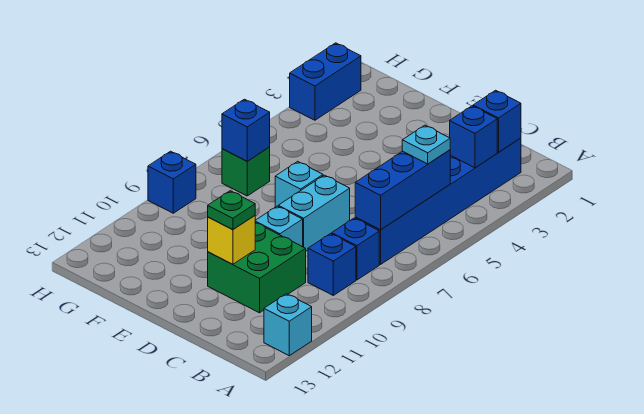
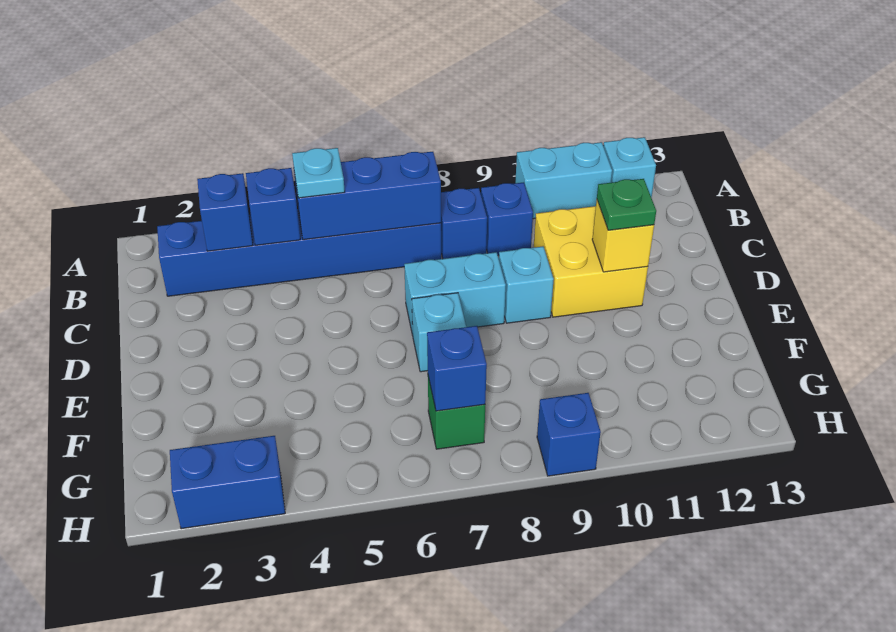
none -> cyan 1x2 brick [515,142,612,219]
blue 1x1 brick [473,90,521,152] -> blue 1x1 brick moved to [246,168,300,245]
green 2x2 brick [208,223,306,313] -> yellow 2x2 brick [534,206,648,317]

